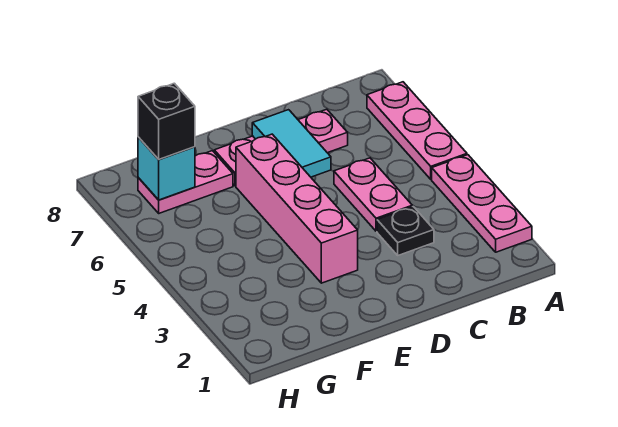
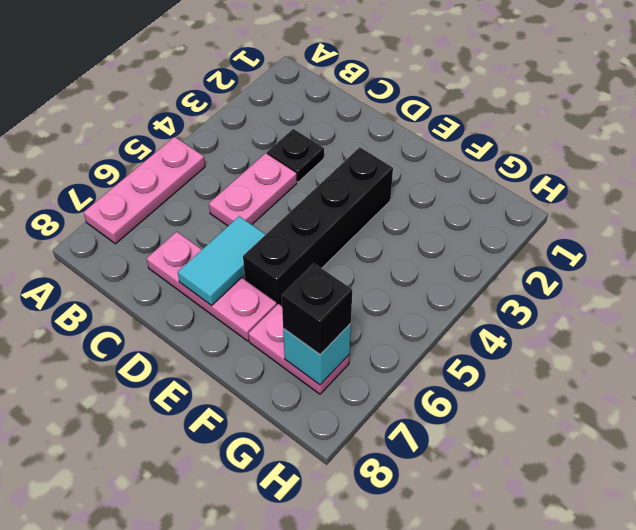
pink 1x3 plate [432,155,532,252] -> none
pink 1x4 brick [236,134,358,283] -> black 1x4 brick [243,147,393,306]

